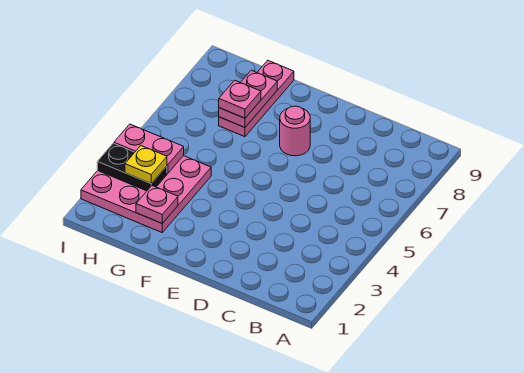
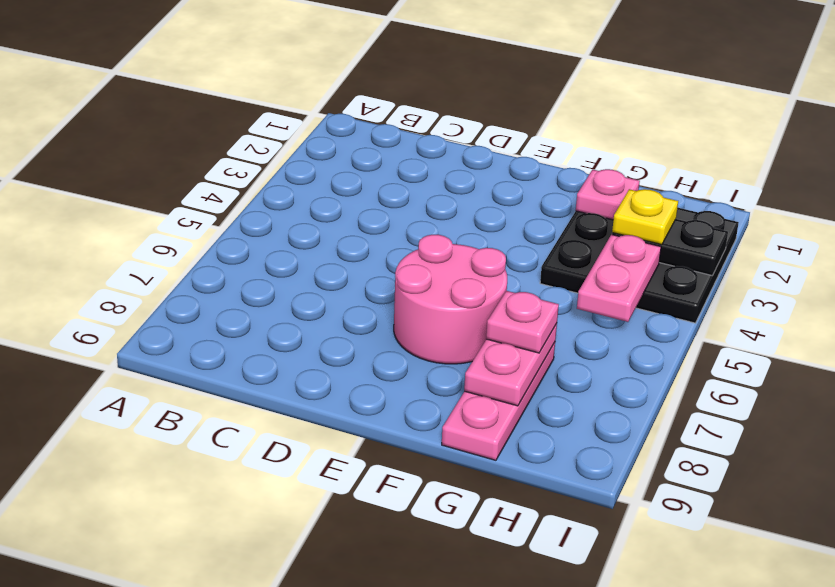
pink 1x1 round brick [280,106,310,156] -> pink 2x2 round brick [394,235,507,364]
pink 3x3 plate [81,156,211,232] -> black 3x3 plate [540,208,739,323]
pink 1x2 plate [114,124,184,174] -> pink 1x2 plate turned to [577,235,661,322]

